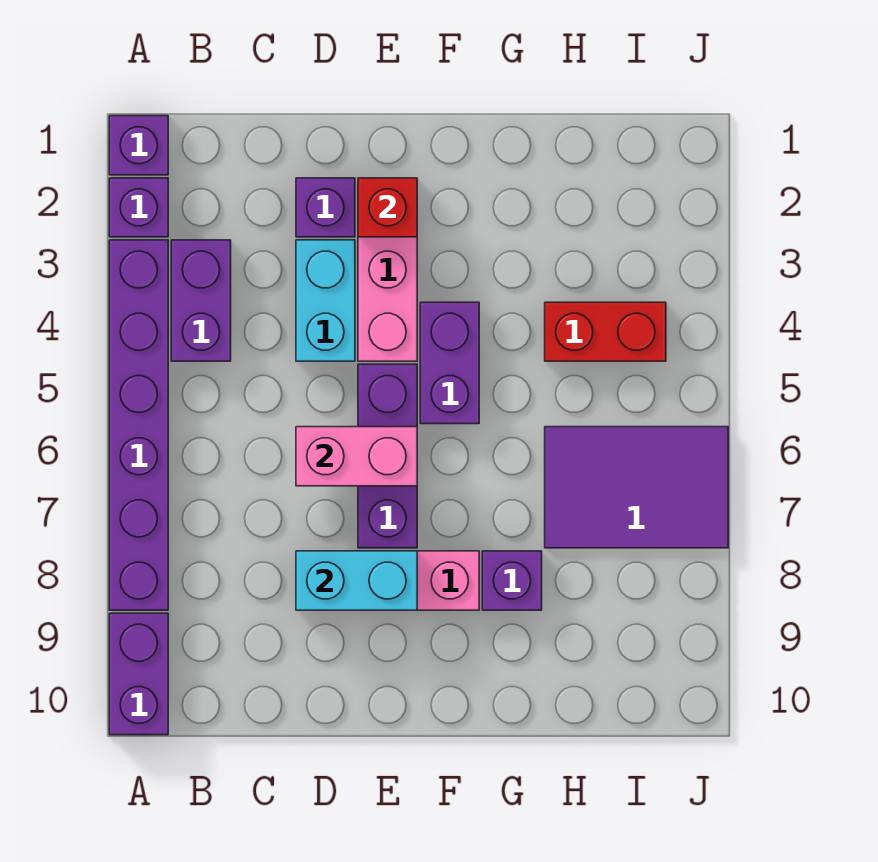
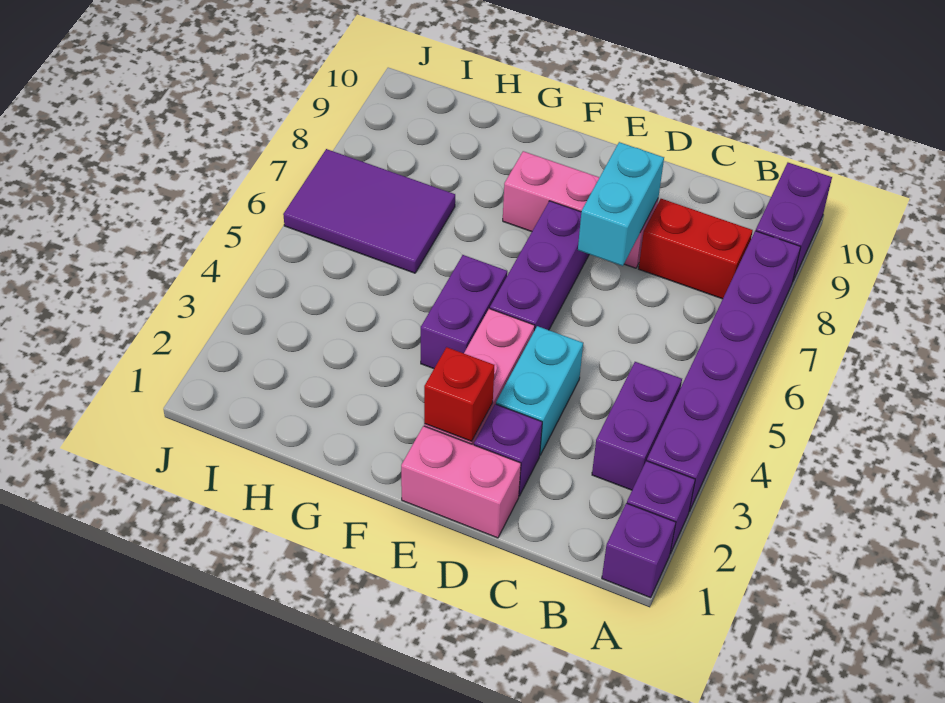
pink 1x2 brick [296,427,417,486] -> pink 1x2 brick moved to [401,426,521,538]
cyan 1x2 brick [296,551,417,610] -> cyan 1x2 brick turned to [578,142,664,266]
purple 1x1 brick [482,551,542,610] -> none
red 1x2 brick [545,302,666,361] -> red 1x2 brick moved to [639,199,753,299]

